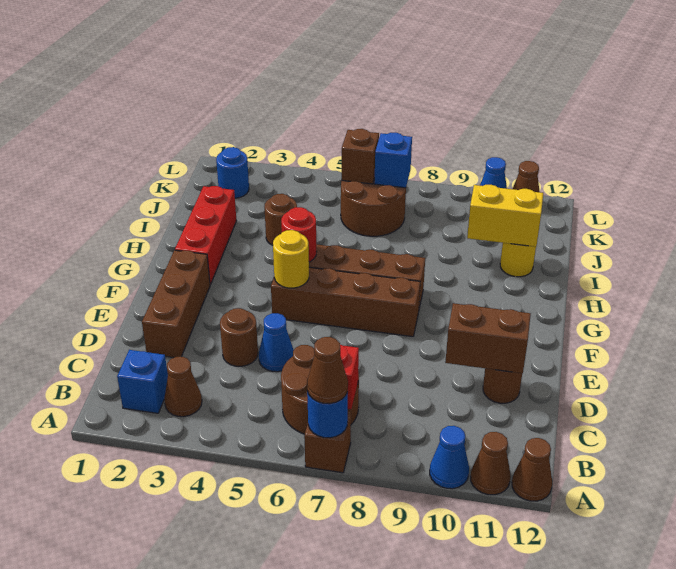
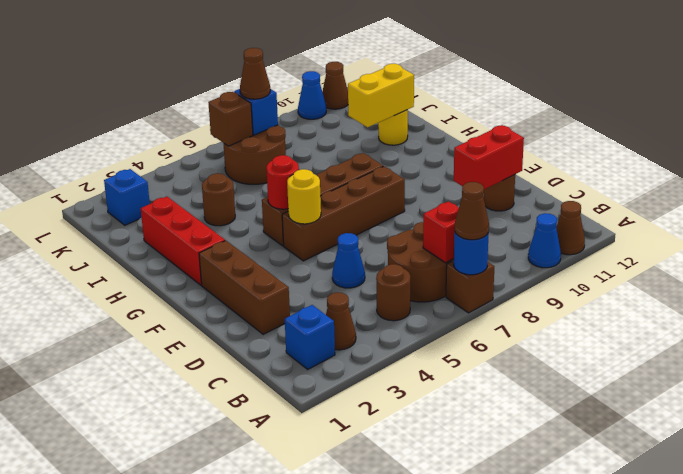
brown 1x1 cone [512,438,552,501] -> brown 1x1 cone moved to [240,48,270,99]
brown 1x1 round brick [220,308,258,366] -> brown 1x1 round brick moved to [376,264,410,321]
brown 1x2 brick [445,303,531,373] -> red 1x2 brick [454,125,524,189]
blue 1x1 round brick [216,147,249,198] -> blue 1x1 brick [104,169,150,225]

